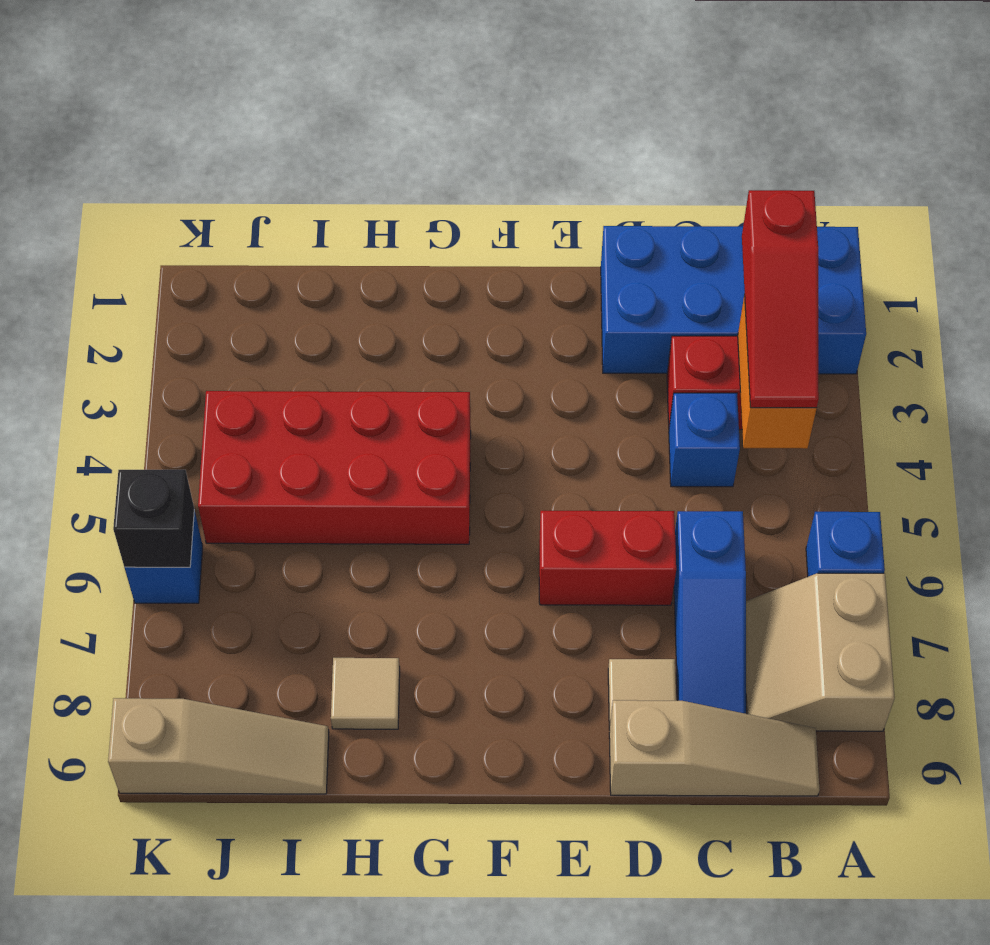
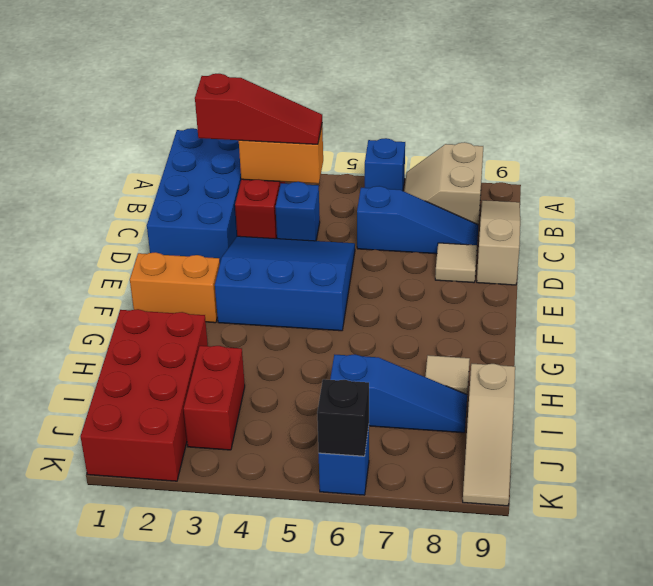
tan 2x2 slope [746,573,895,731] -> tan 2x2 slope turned to [404,142,483,225]
none -> blue 3x3 slope [215,236,355,331]
red 1x2 brick [539,511,676,605] -> red 1x2 brick moved to [184,346,245,450]
none -> orange 1x2 brick [130,252,220,323]
red 2x4 brick [198,391,471,544] -> red 2x4 brick moved to [81,309,208,481]
none -> blue 1x3 slope [330,354,467,433]
tan 1x3 slope [108,698,329,794] -> tan 1x3 slope turned to [463,364,515,506]

